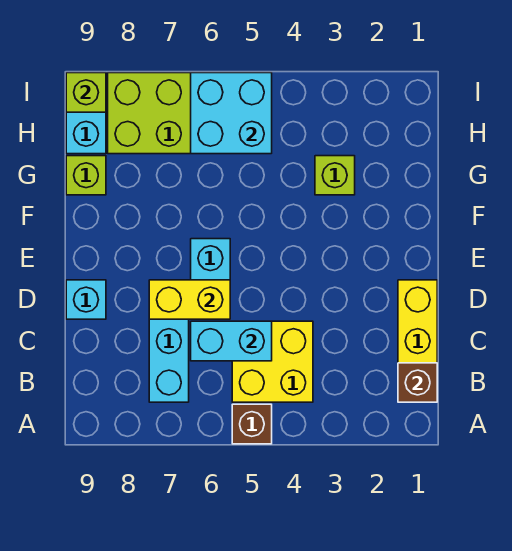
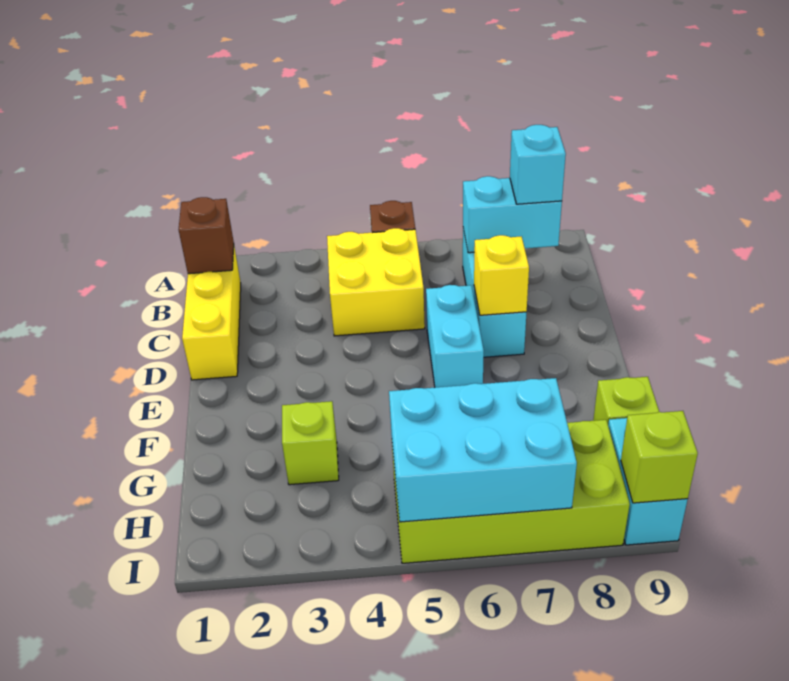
cyan 1x2 brick [191,321,272,361] -> cyan 1x2 brick moved to [463,176,562,253]
yellow 1x2 brick [149,280,230,319] -> yellow 1x1 brick [474,235,529,315]
cyan 1x1 brick [66,280,106,319] -> cyan 1x1 brick moved to [510,125,566,204]
cyan 2x2 brick [191,73,272,154] -> cyan 2x3 brick [389,378,577,522]

